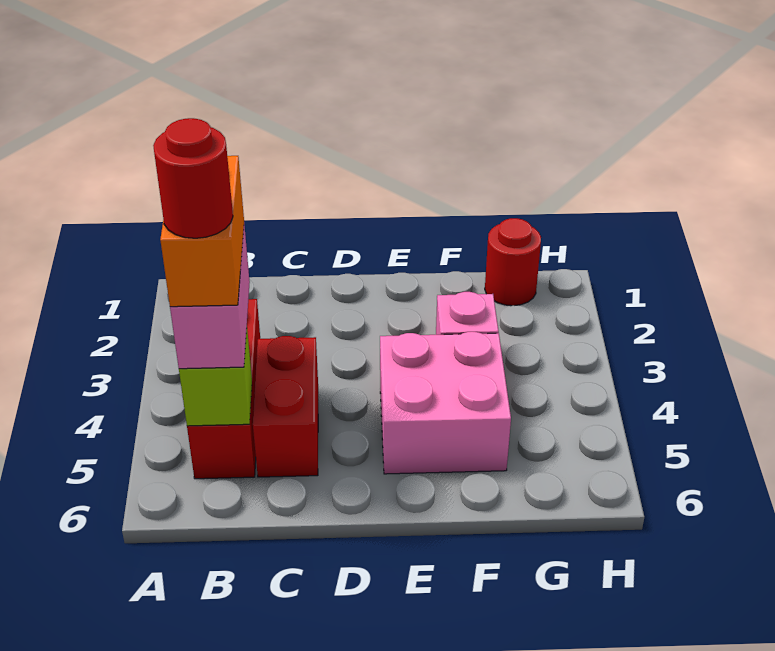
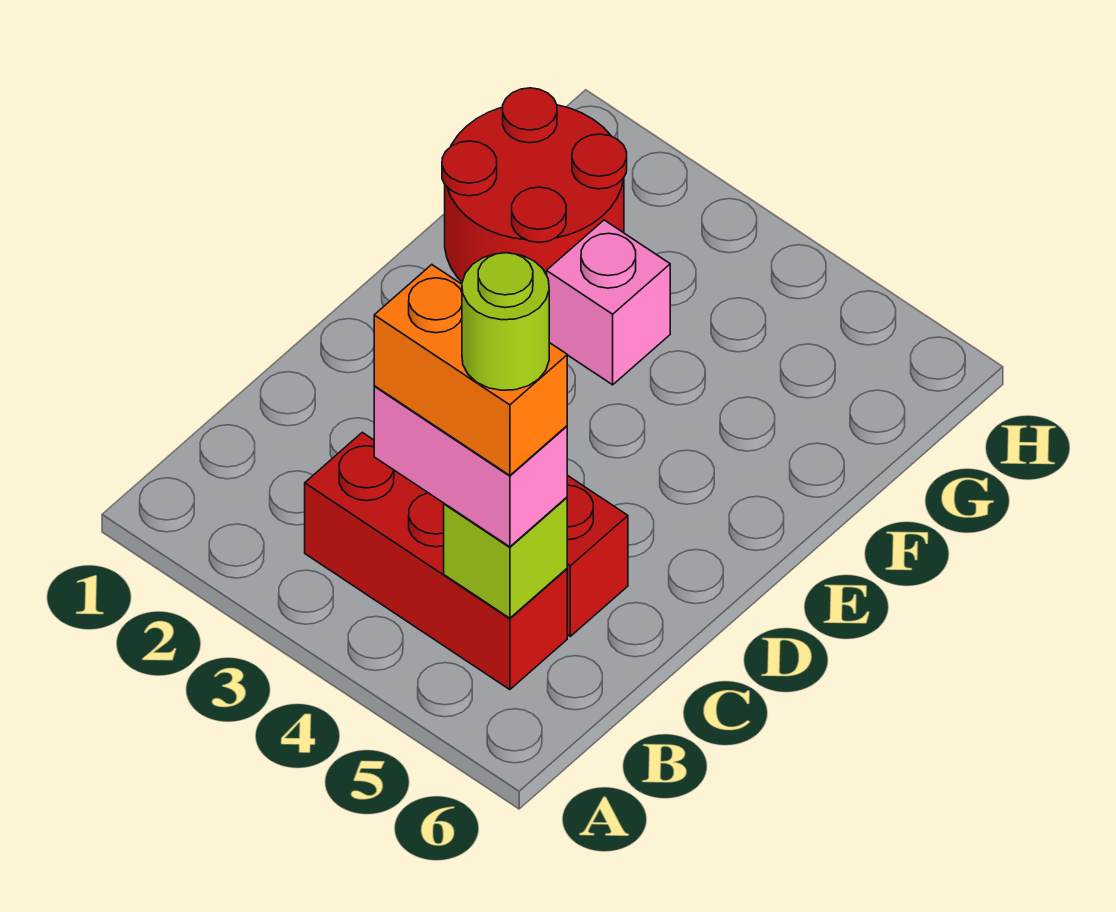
red 1x1 round brick [153,118,233,238] -> lime 1x1 round brick [462,253,549,390]
pink 2x2 brick [380,332,511,474] -> none
red 1x1 round brick [485,218,541,306] -> red 2x2 round brick [442,88,627,282]

